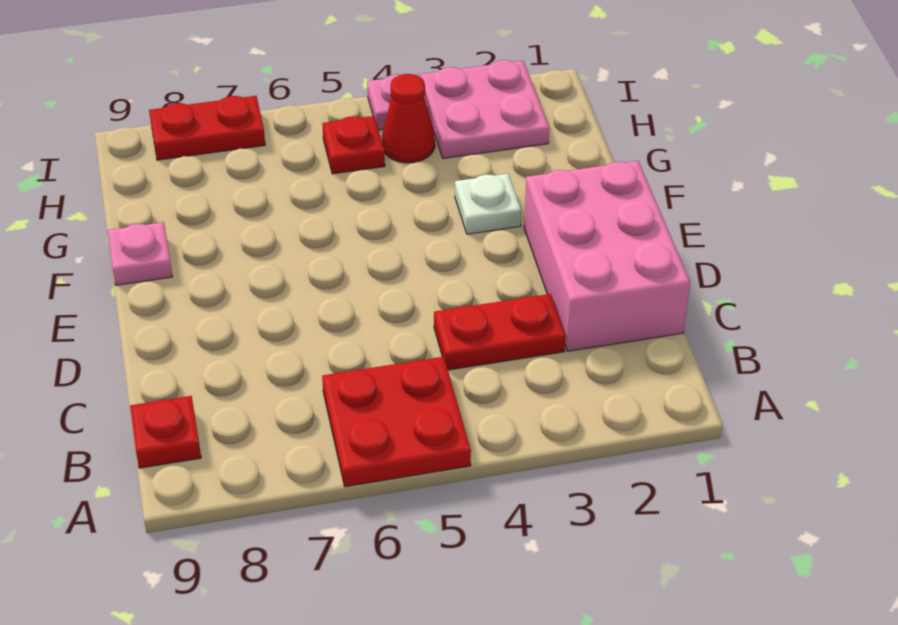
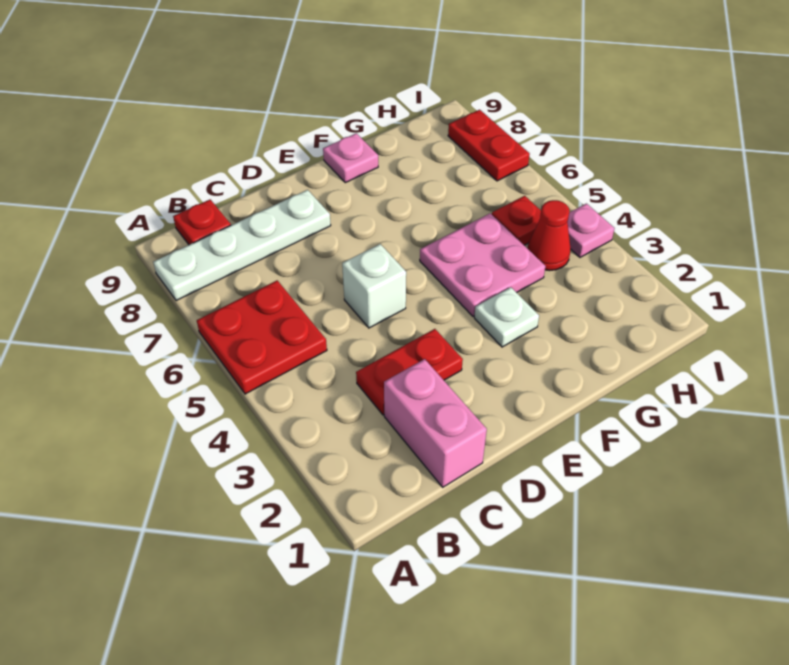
none -> white 1x4 plate [153,190,331,301]
pink 2x3 brick [524,161,690,351] -> pink 1x2 brick [384,359,487,487]
red 1x2 plate [434,294,566,370] -> red 1x2 plate turned to [356,329,463,415]
none -> white 1x1 brick [342,244,406,328]
pink 2x2 plate [421,60,549,158] -> pink 2x2 plate moved to [420,213,545,316]

